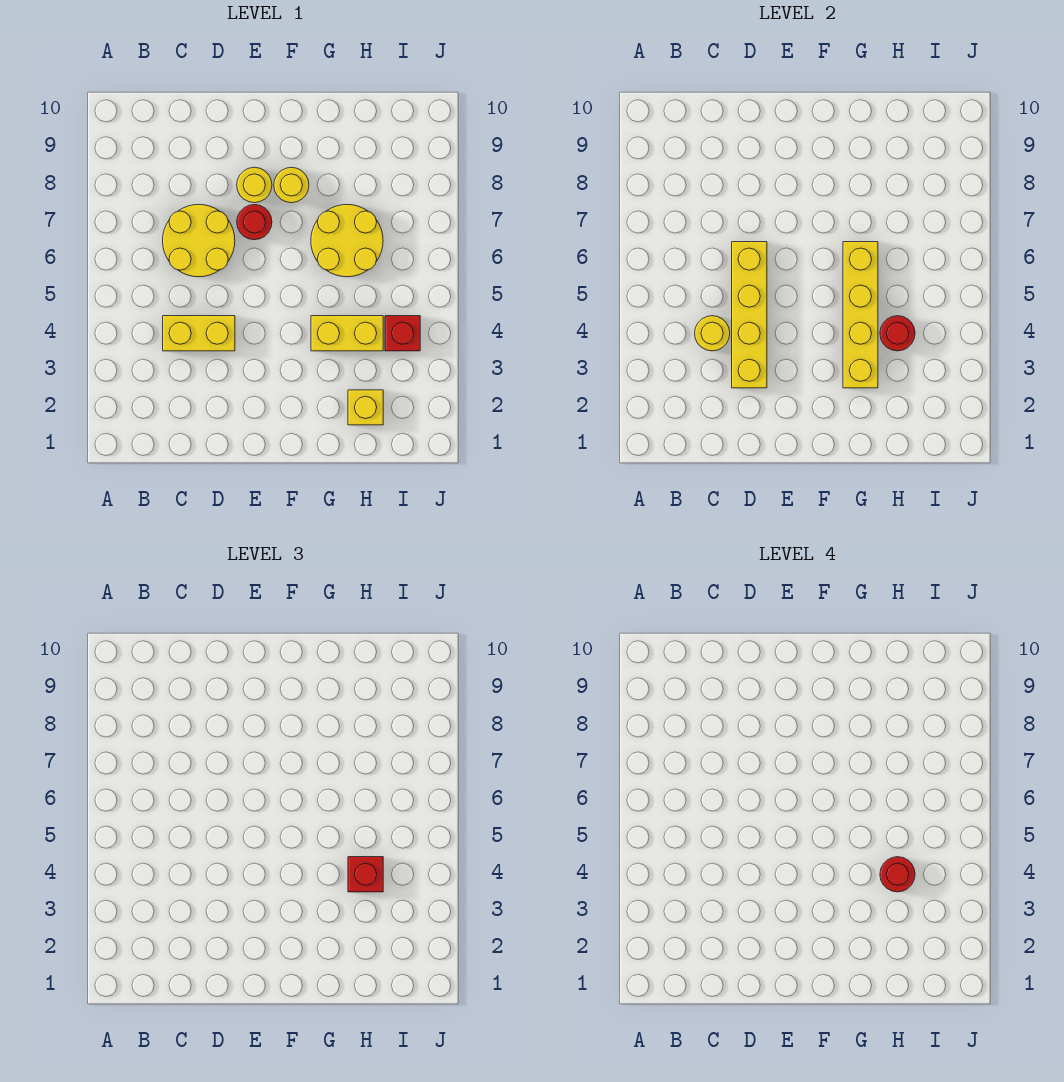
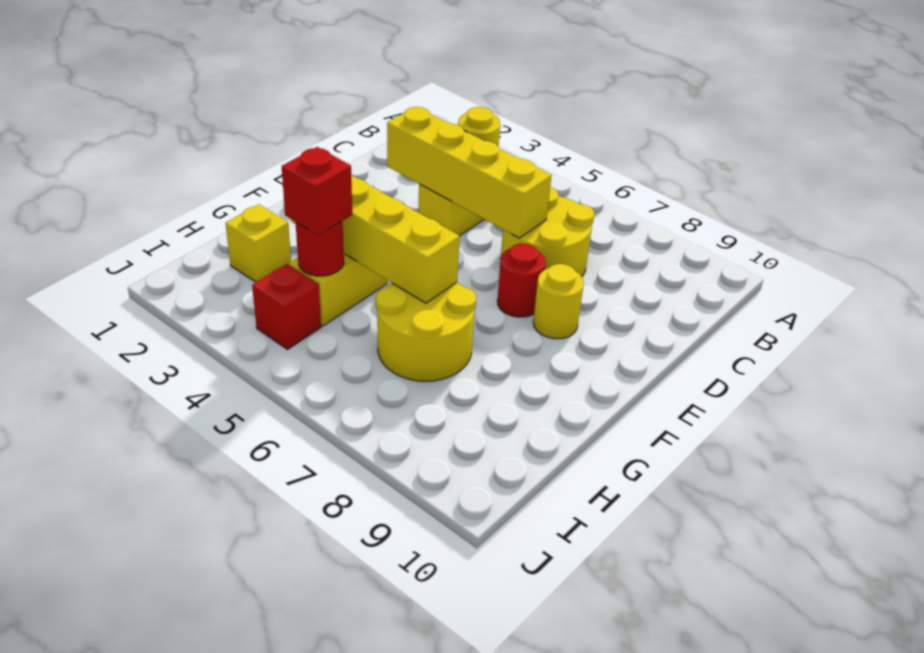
yellow 1x1 round brick [274,167,309,203] -> none
red 1x1 round brick [880,857,915,892] -> none

